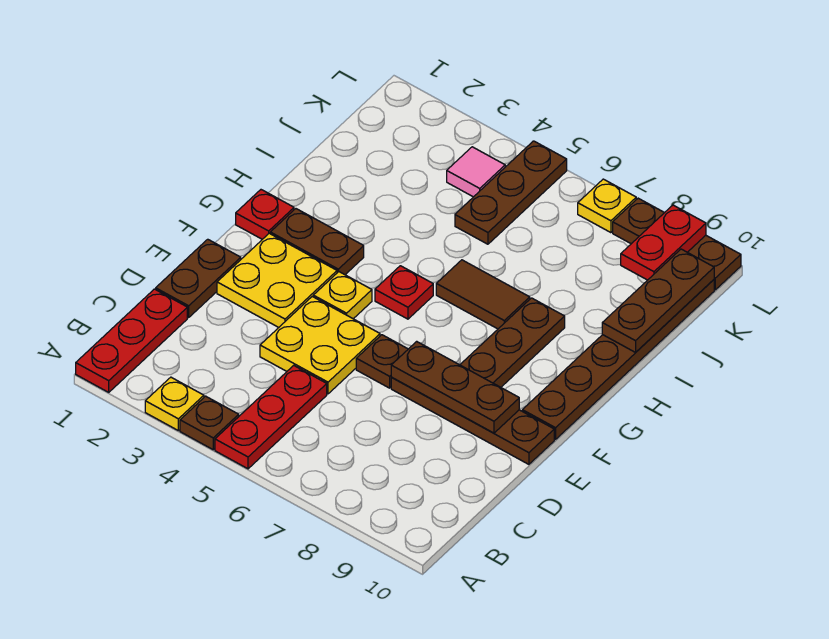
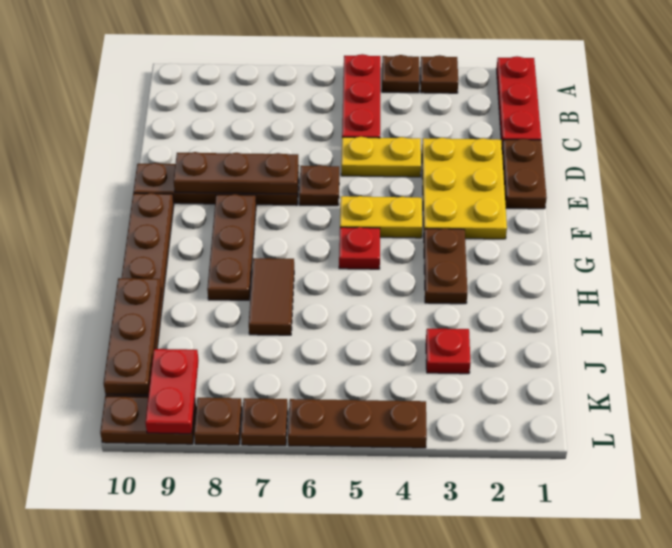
yellow 1x1 plate [145,377,204,431] -> brown 1x1 plate [420,55,458,93]
yellow 2x2 plate [260,297,380,394] -> yellow 1x2 plate [341,137,421,177]
yellow 2x2 plate [217,233,337,327] -> yellow 2x3 plate [422,138,507,239]
yellow 1x1 plate [313,272,372,319] -> yellow 1x2 plate [340,196,422,238]
red 1x1 plate [236,190,294,239] -> red 1x1 plate moved to [426,329,471,374]
brown 1x2 plate [270,209,364,275] -> brown 1x2 plate turned to [424,229,467,304]
brown 1x2 tile [436,260,530,329] -> brown 1x2 tile turned to [249,258,294,335]
brown 1x3 plate [455,141,567,244] -> brown 1x3 plate turned to [288,399,427,448]
pink 1x1 tile [447,147,505,197] -> none
yellow 1x1 plate [578,179,636,233] -> brown 1x1 plate [241,398,288,446]

